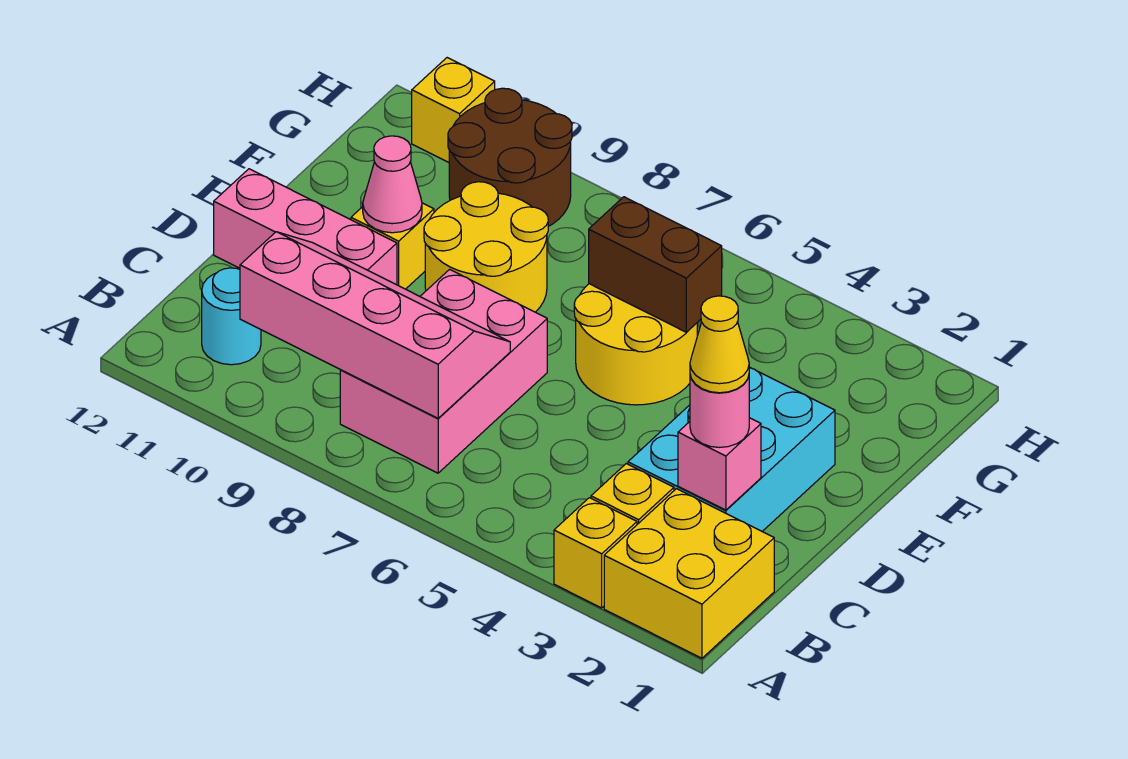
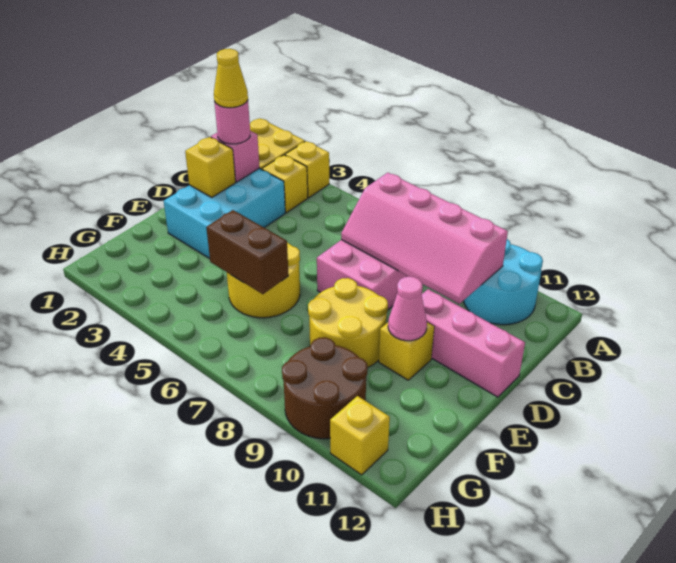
cyan 1x1 round brick [202,268,261,365] -> cyan 2x2 round brick [464,239,543,325]
none -> yellow 1x1 brick [185,137,236,197]

